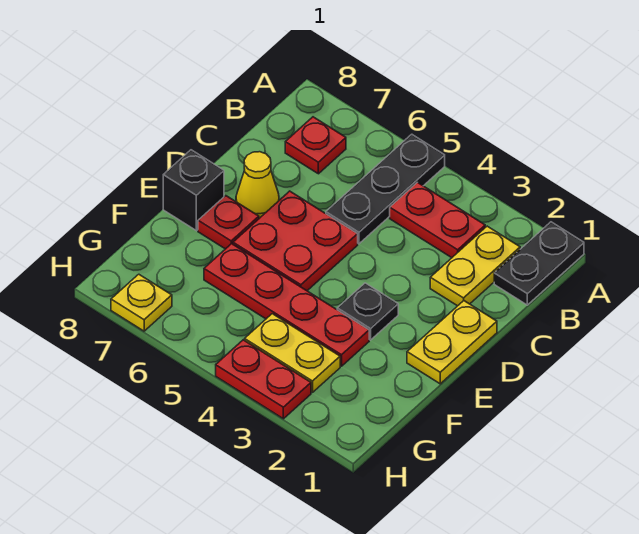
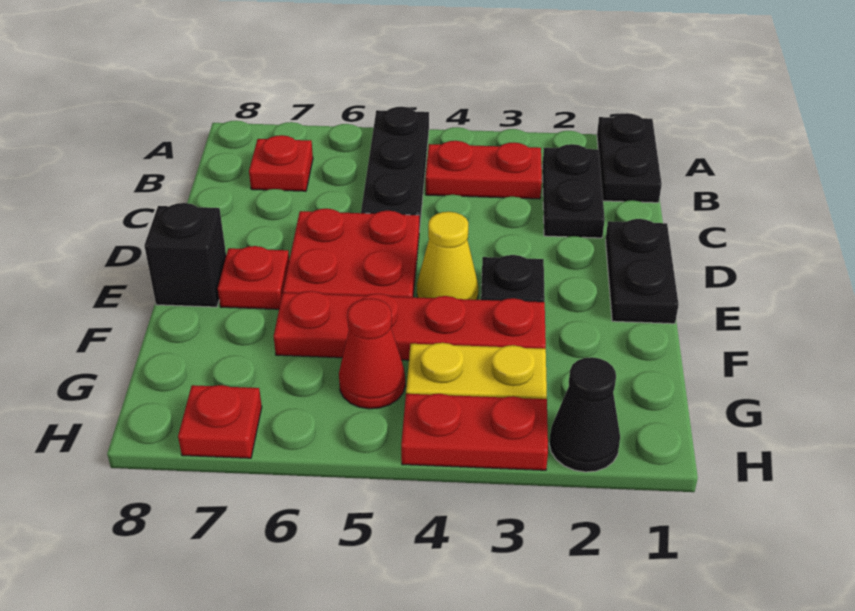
yellow 1x2 plate [430,226,520,306] -> black 1x2 plate [542,144,605,238]
yellow 1x2 plate [407,301,497,384] -> black 1x2 plate [606,219,679,324]
yellow 1x1 cone [236,152,279,218] -> yellow 1x1 cone moved to [417,212,478,300]
none -> red 1x1 cone [339,298,405,409]
none -> black 1x1 cone [549,357,620,472]
yellow 1x1 plate [111,274,172,331] -> red 1x1 plate [178,385,262,458]

